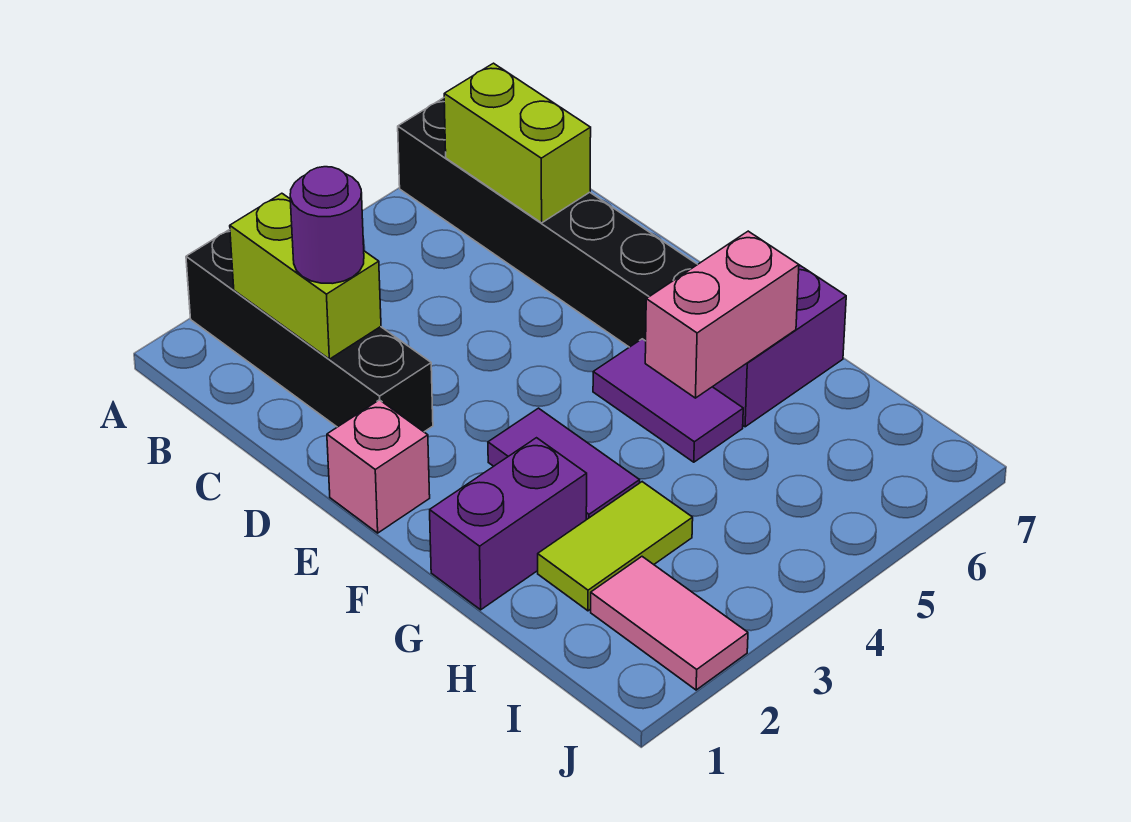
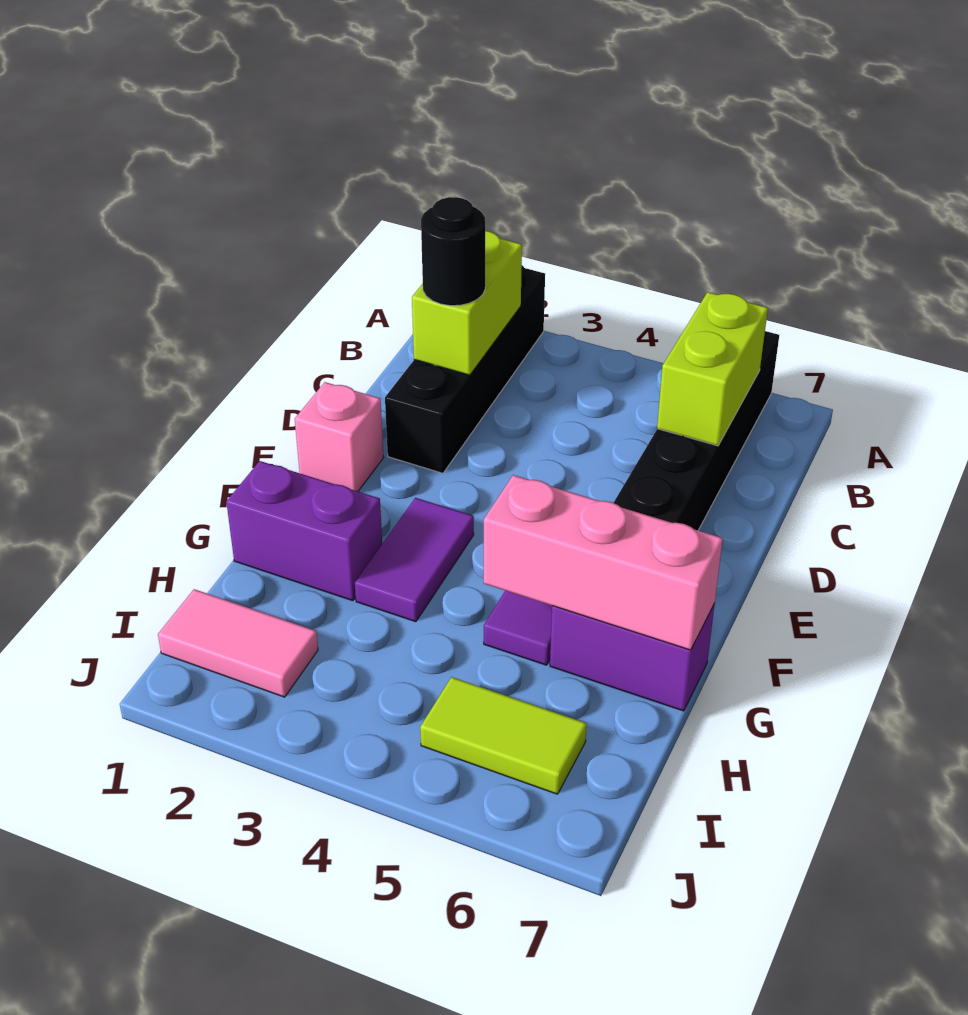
purple 1x1 round brick [290,167,364,284] -> black 1x1 round brick [421,197,485,306]
pink 1x2 brick [645,231,799,398] -> pink 1x3 brick [484,475,723,650]
lime 1x2 tile [538,482,693,611] -> lime 1x2 tile moved to [420,677,587,794]
pink 1x2 tile [591,557,748,690] -> pink 1x2 tile turned to [158,589,318,697]

